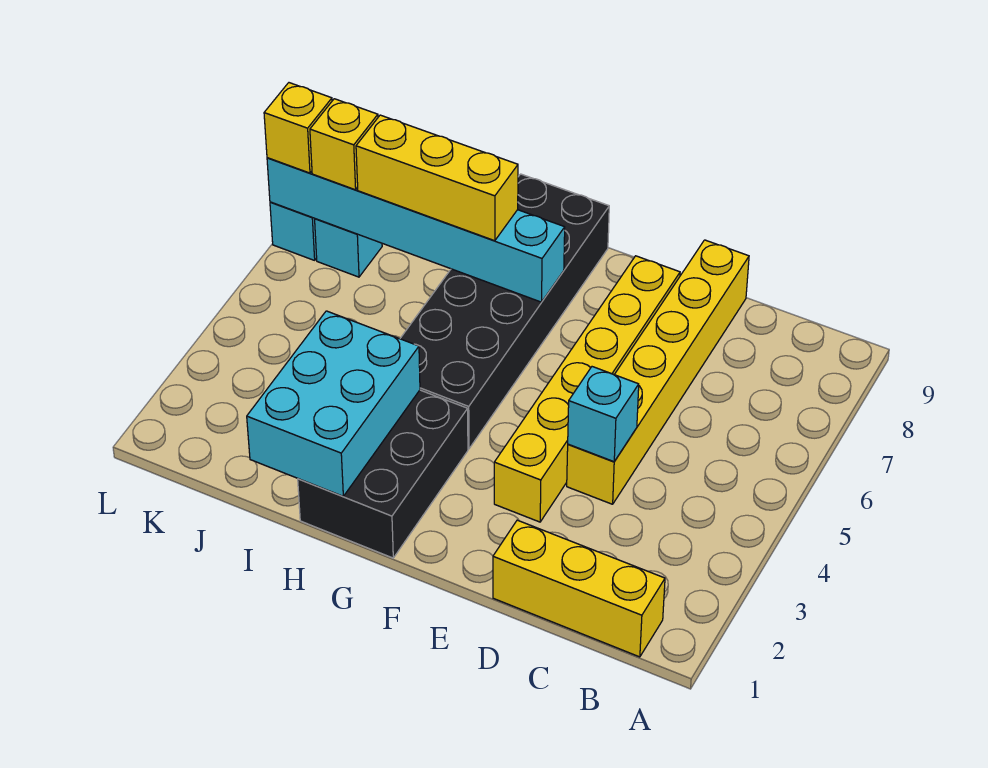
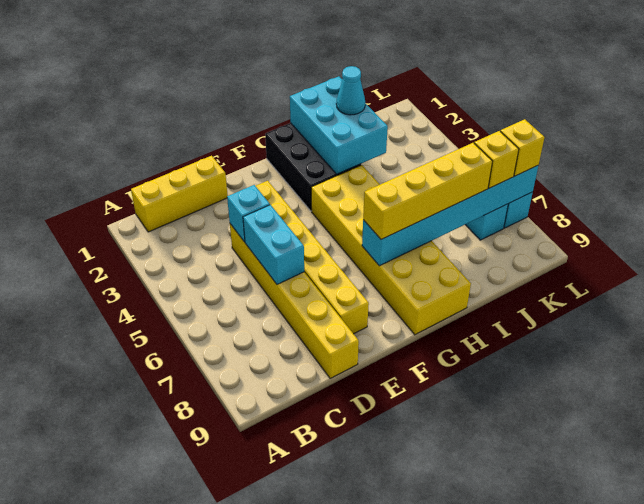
none -> cyan 1x2 brick [243,205,304,284]
black 2x6 brick [400,174,609,449] -> yellow 2x6 brick [311,165,471,335]
yellow 1x3 brick [356,115,518,241] -> yellow 1x4 brick [363,143,493,239]
none -> cyan 1x1 cone [336,66,365,115]

